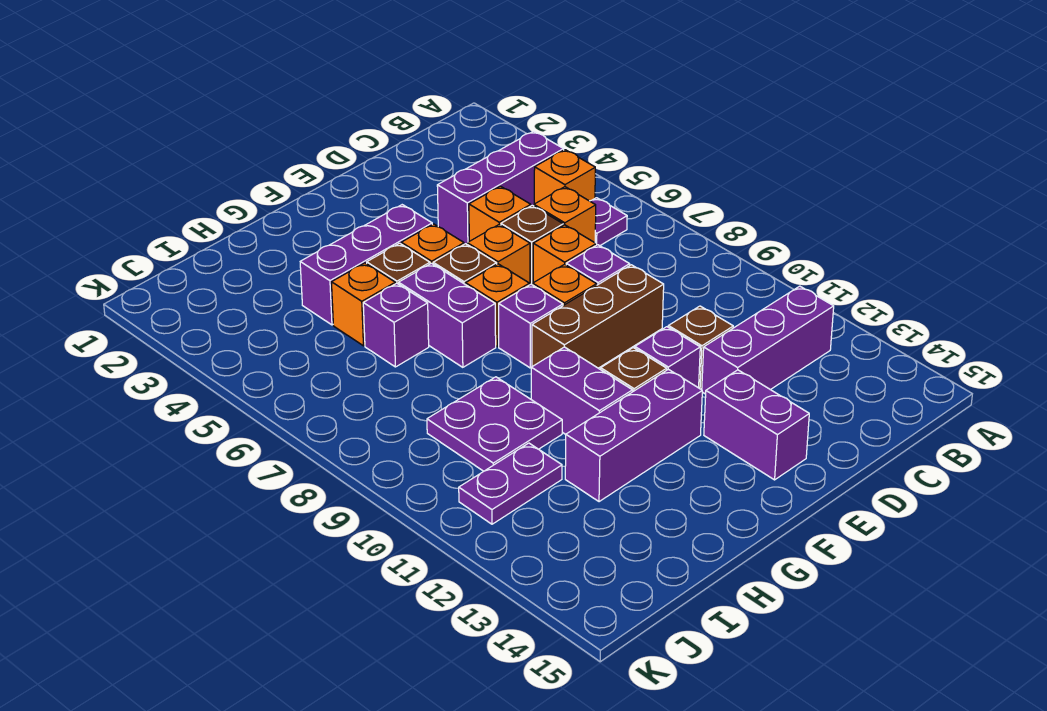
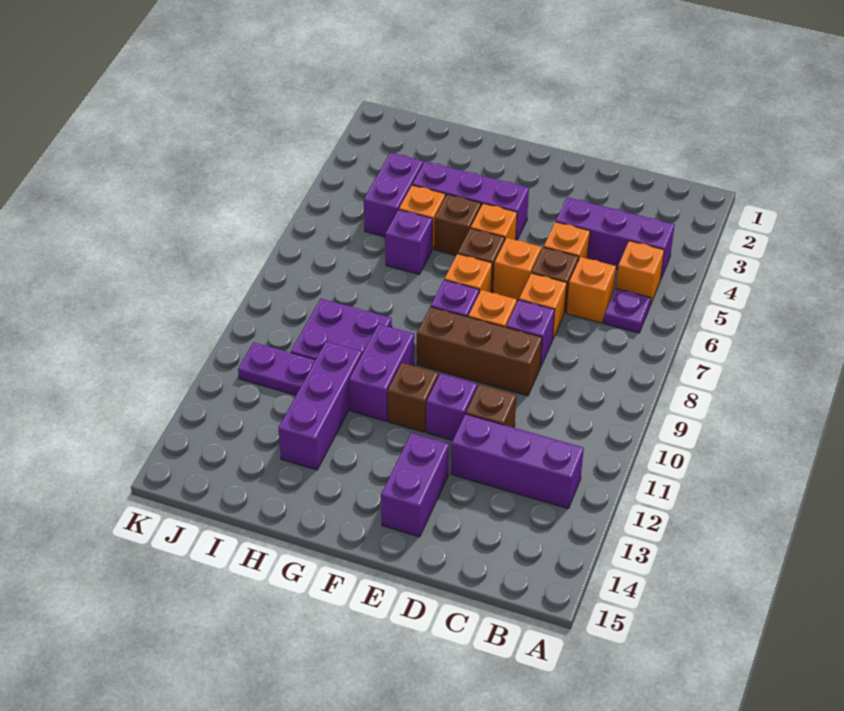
purple 1x3 brick [565,369,702,502] -> purple 1x3 brick turned to [278,342,362,470]
purple 1x2 brick [399,263,496,367] -> purple 1x2 brick moved to [364,153,423,237]

